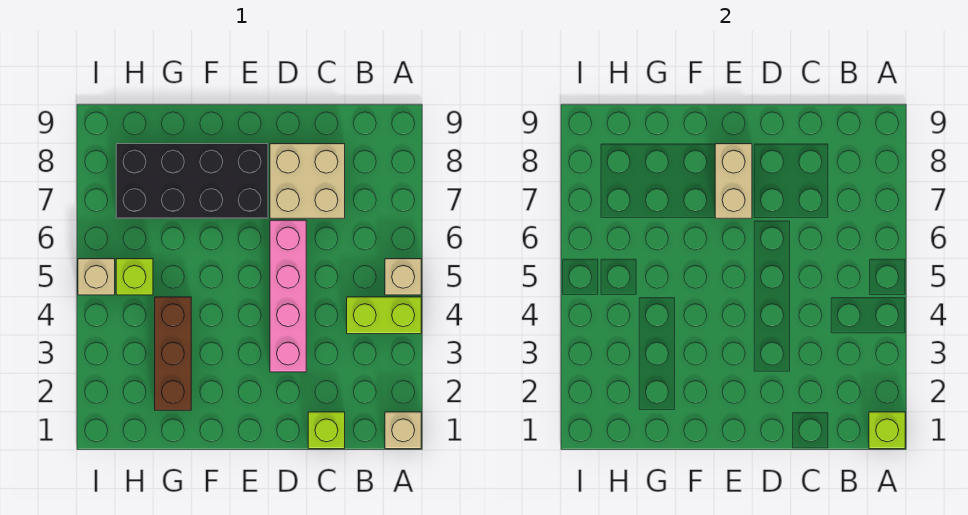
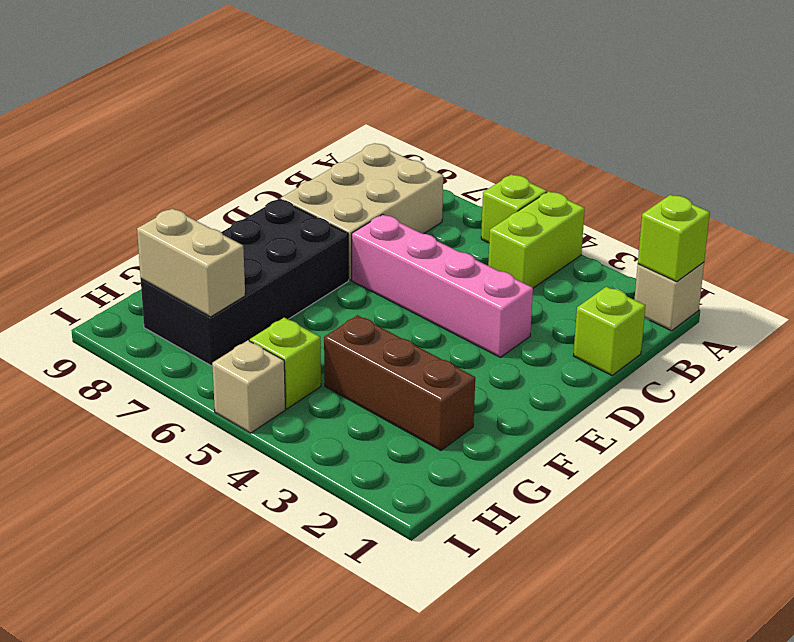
tan 1x1 brick [385,259,421,295] -> lime 1x1 brick [481,174,547,243]
tan 2x2 brick [270,144,345,218] -> tan 2x3 brick [281,143,443,280]
tan 1x2 brick [715,144,752,218] -> tan 1x2 brick moved to [137,208,245,317]

